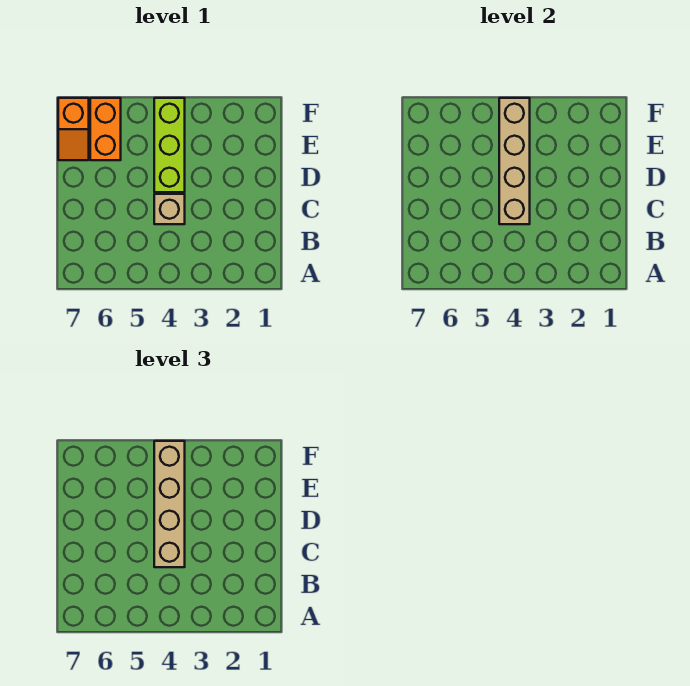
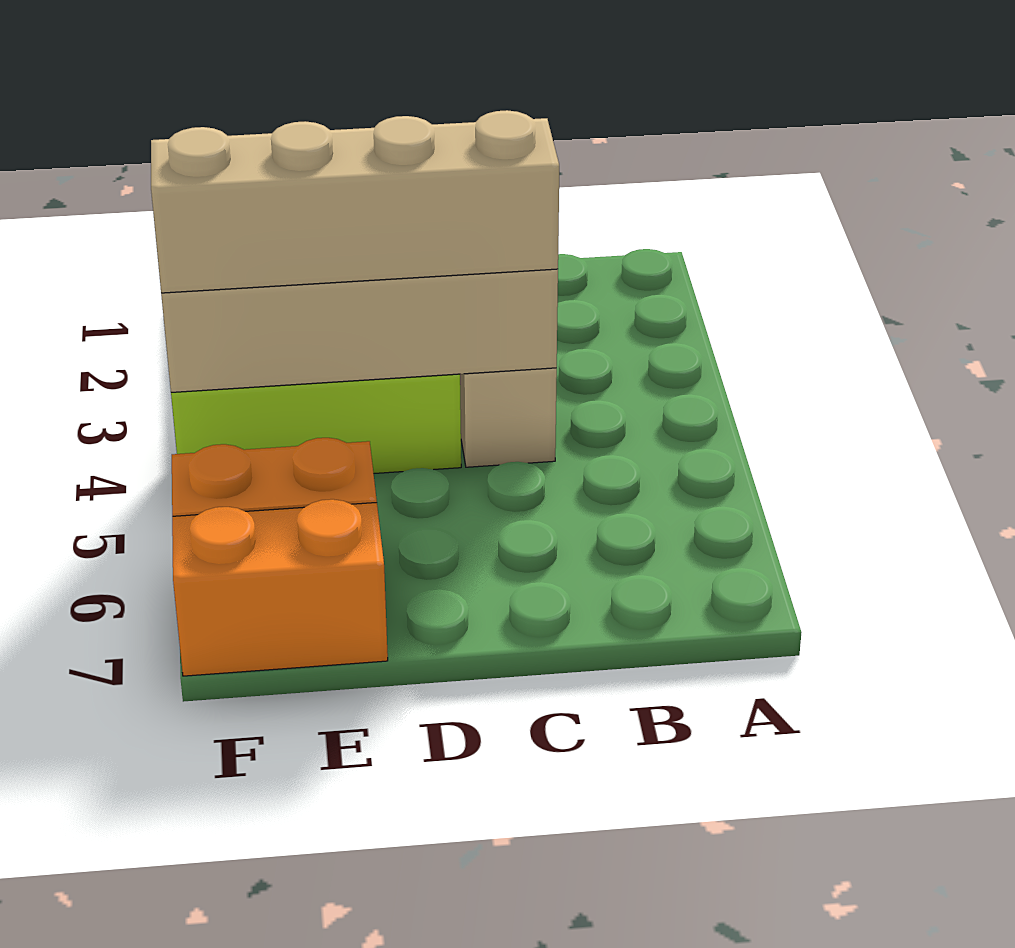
orange 1x2 slope [58,98,89,160] -> orange 1x2 brick [172,499,388,676]

